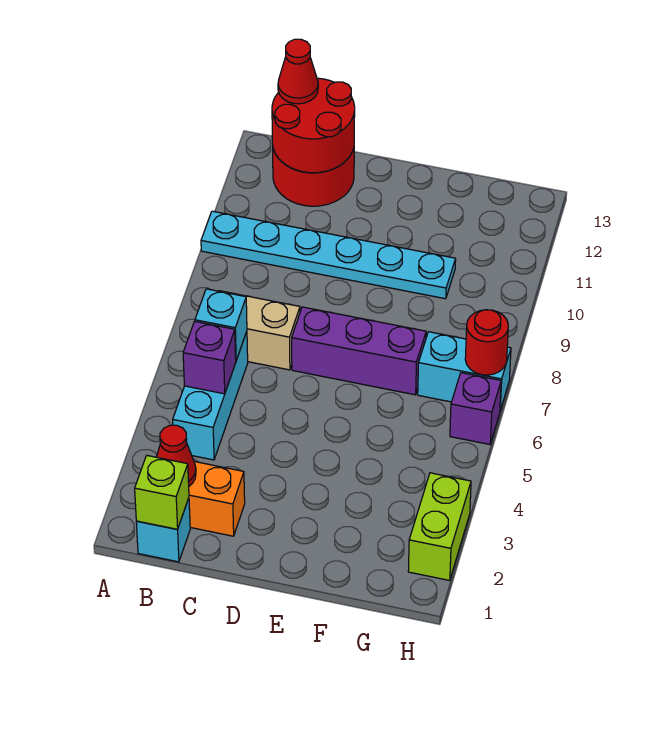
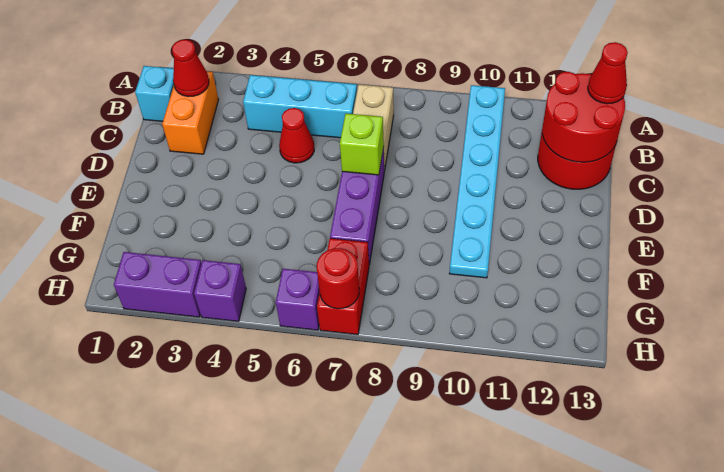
lime 1x1 brick [135,456,189,529] -> lime 1x1 brick moved to [340,113,384,175]
purple 1x1 brick [183,322,236,394] -> purple 1x1 brick moved to [194,260,246,321]
cyan 1x1 brick [195,289,247,360] -> none
none -> red 1x1 cone [279,108,314,163]
cyan 1x2 brick [418,332,511,410] -> red 1x2 brick [317,238,369,335]
lime 1x2 brick [408,473,471,580] -> purple 1x2 brick [114,252,202,317]

